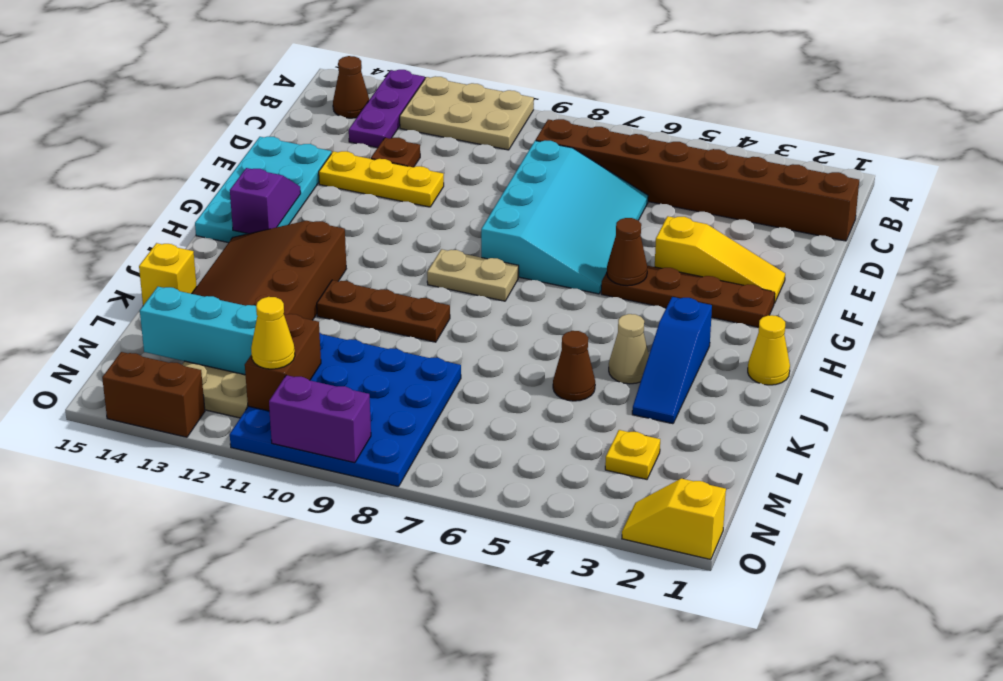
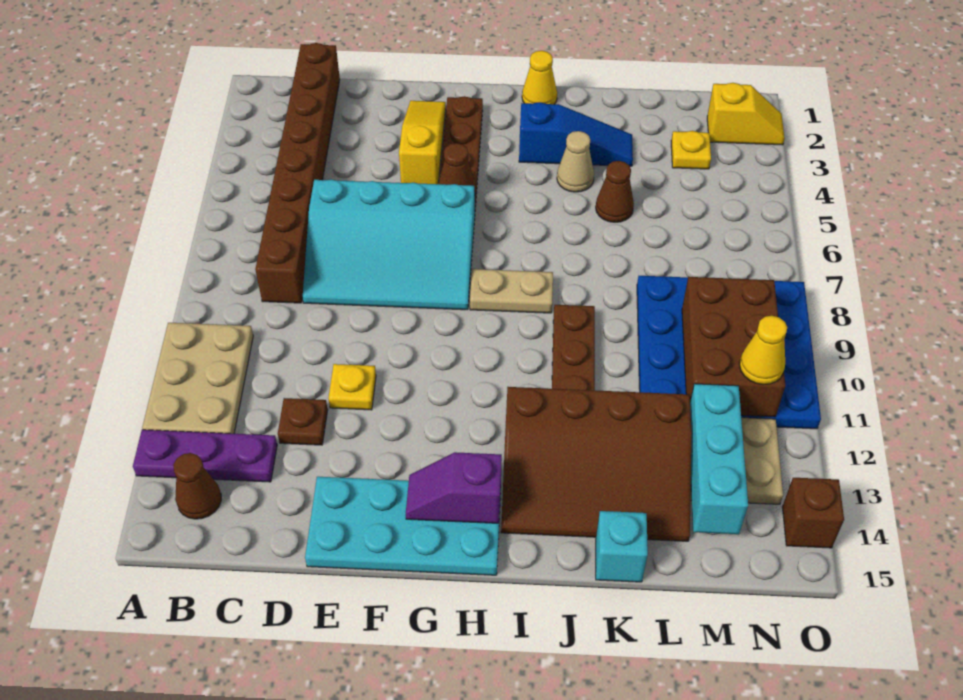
cyan 3x4 slope [481,141,648,294] -> cyan 3x4 slope turned to [303,179,475,310]
yellow 1x3 plate [319,151,444,207] -> yellow 1x1 plate [329,364,376,410]
tan 1x2 plate [427,249,519,301] -> tan 1x2 plate turned to [470,269,553,313]
yellow 1x1 brick [139,243,197,305] -> cyan 1x1 brick [596,511,648,582]
brown 1x2 brick [245,314,321,411] -> brown 2x3 brick [682,277,785,417]
yellow 1x2 slope [622,479,726,560] -> yellow 1x2 slope turned to [707,83,785,145]
purple 1x2 brick [269,375,371,463] -> none
brown 1x2 brick [102,352,205,437] -> brown 1x1 brick [782,478,844,548]

